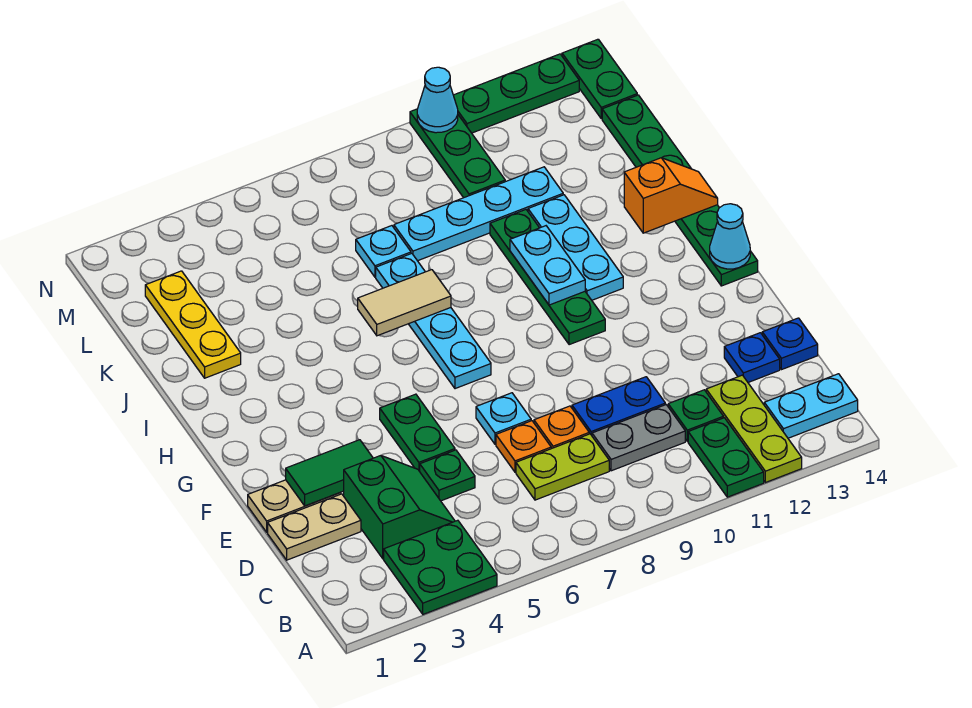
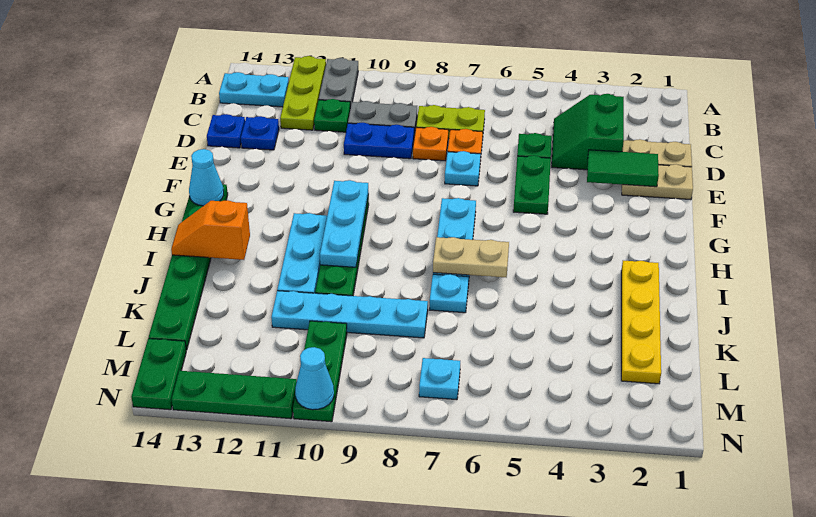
green 2x2 plate [384,520,497,614] -> none
green 1x2 plate [688,418,764,497] -> grey 1x2 plate [319,58,358,109]
cyan 1x2 plate [510,226,585,305] -> cyan 1x3 plate [320,180,369,267]
tan 1x2 tile [358,270,451,336] -> tan 1x2 plate [433,237,509,277]
yellow 1x3 plate [145,271,241,378] -> yellow 1x4 plate [621,261,661,384]
cyan 1x1 plate [356,226,411,277] -> cyan 1x1 plate moved to [419,358,460,400]

